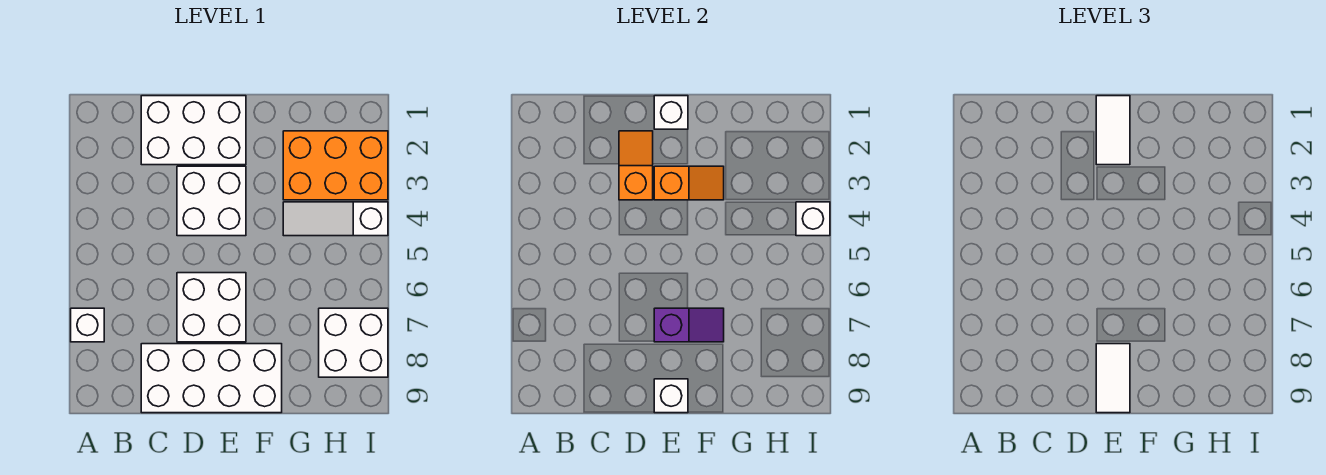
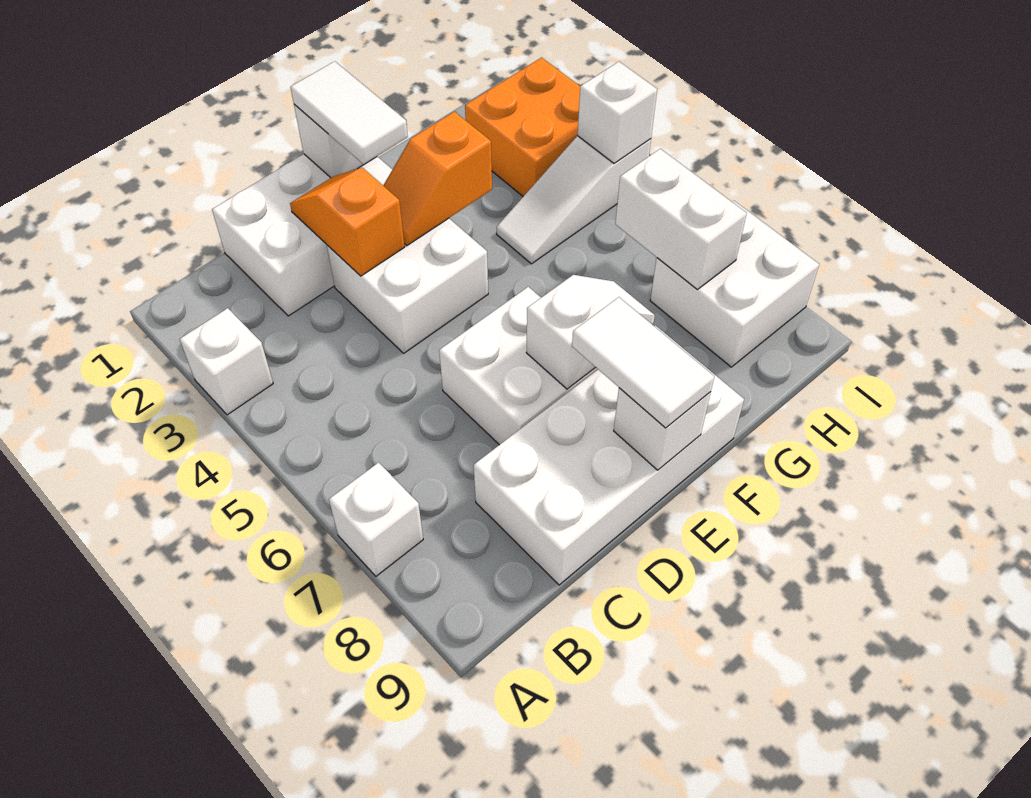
none -> white 1x1 brick [180,308,273,415]
orange 1x2 slope [654,166,724,200] -> orange 1x2 slope turned to [383,112,492,246]
purple 1x2 slope [654,308,724,342] -> white 1x2 slope [526,275,655,389]
orange 2x3 brick [283,131,388,200] -> orange 2x2 brick [465,58,580,196]
none -> white 1x2 brick [615,149,747,289]

